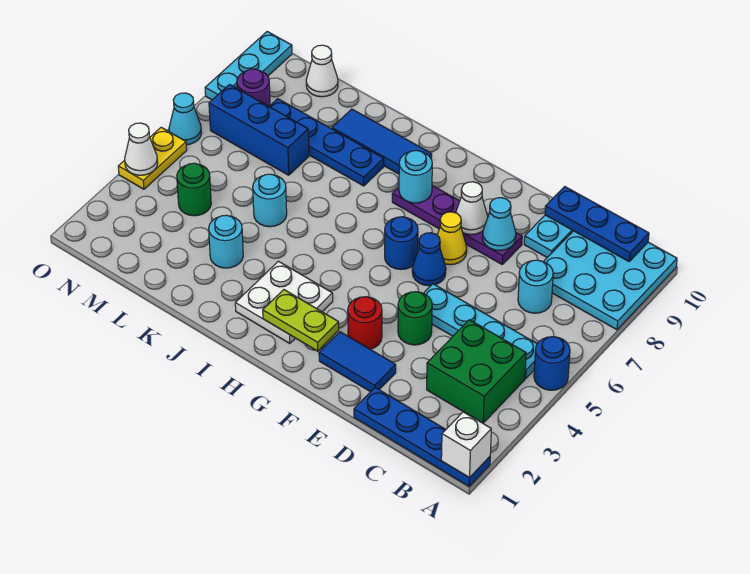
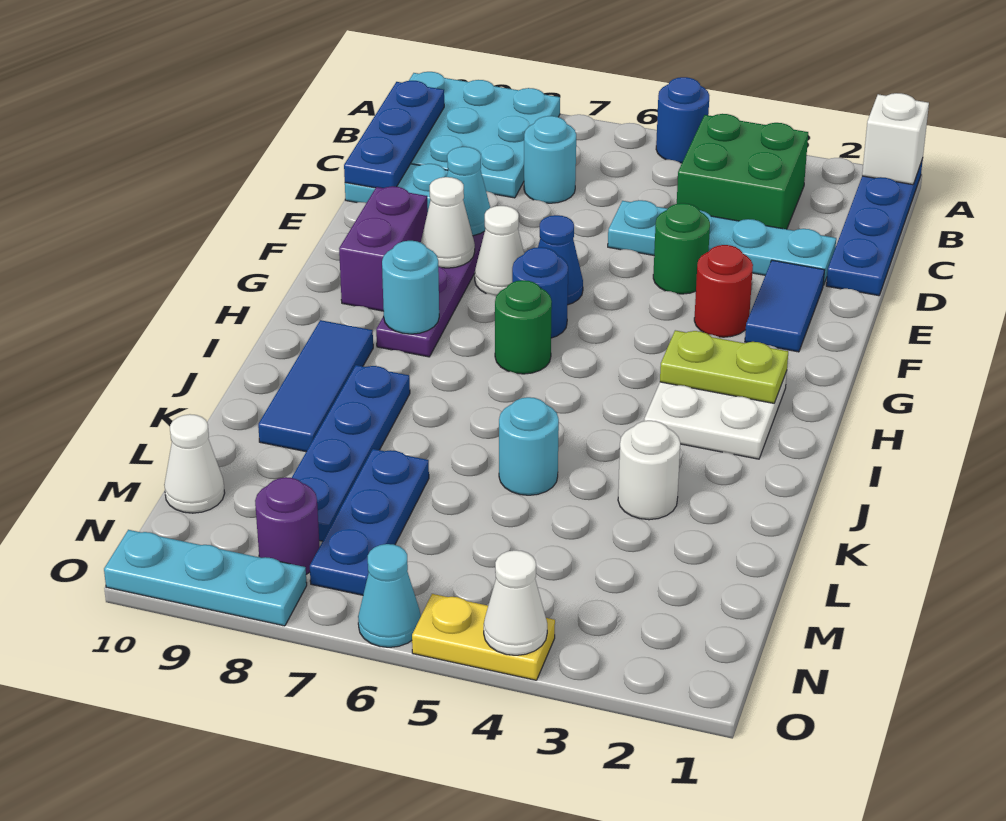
cyan 1x4 plate [423,284,537,379] -> cyan 1x4 plate turned to [608,200,836,285]
yellow 1x1 cone [437,212,467,265] -> white 1x1 cone [475,206,524,296]
none -> purple 1x2 brick [339,186,428,311]
lime 1x2 plate [263,290,339,351] -> lime 1x2 plate turned to [660,330,788,403]
cyan 1x1 round brick [209,215,243,268] -> white 1x1 round brick [618,421,680,520]
blue 1x3 brick [209,85,309,175] -> blue 1x3 plate [310,449,429,595]
green 1x1 round brick [177,163,211,216] -> green 1x1 round brick moved to [495,280,552,374]

